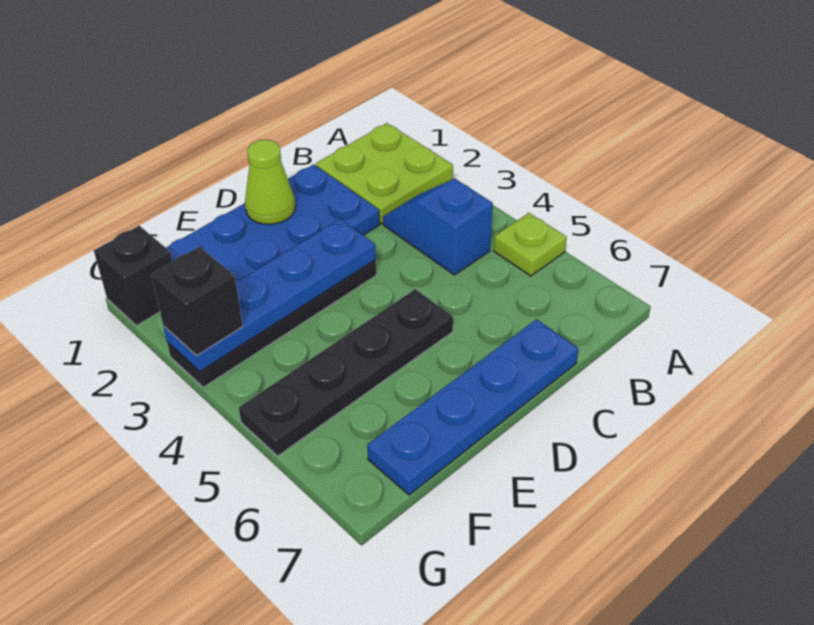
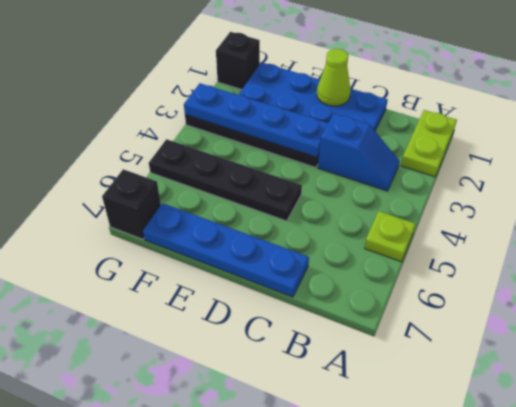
lime 2x2 plate [316,123,453,224] -> lime 1x2 plate [401,110,457,177]
blue 1x2 slope [383,179,493,275] -> blue 1x2 slope turned to [318,113,400,191]
black 1x1 brick [151,247,243,356] -> black 1x1 brick moved to [102,169,161,239]

